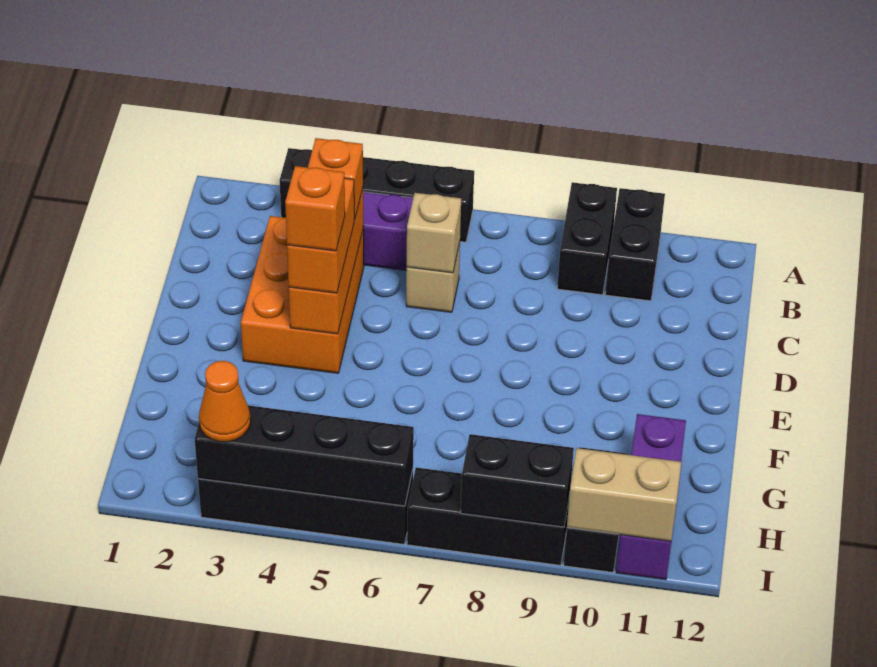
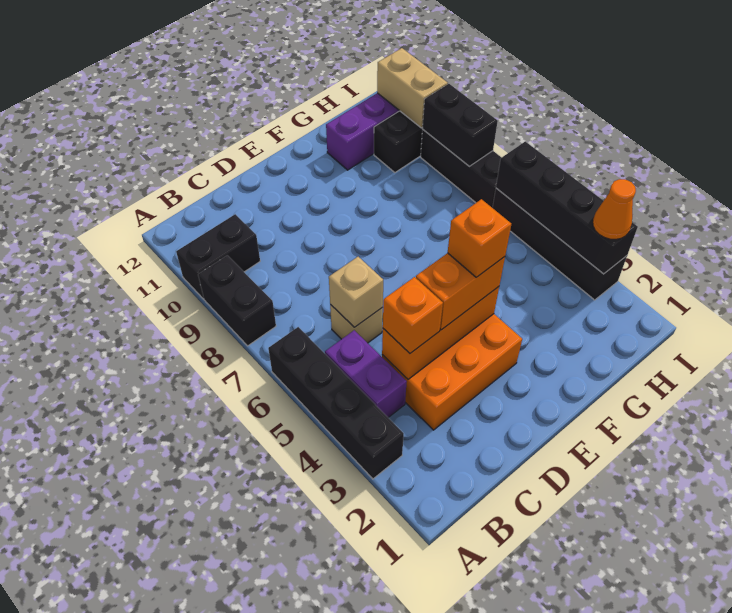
black 1x2 brick [557,182,617,295] -> black 1x2 brick turned to [198,255,276,346]

